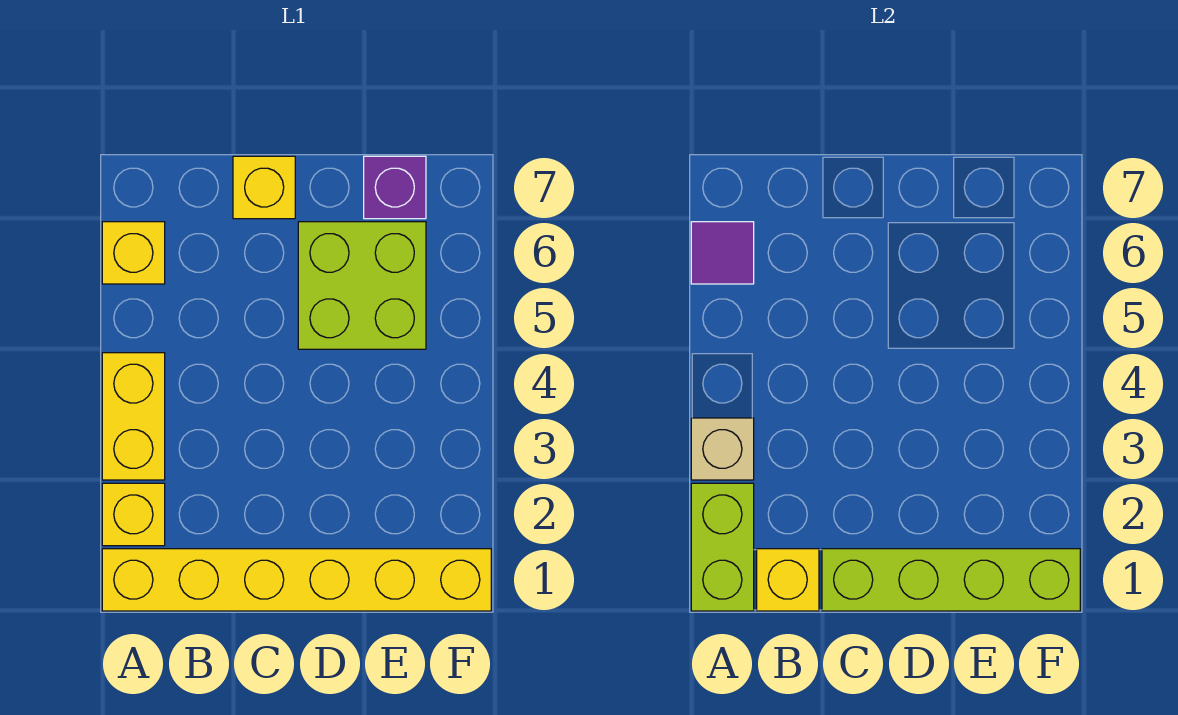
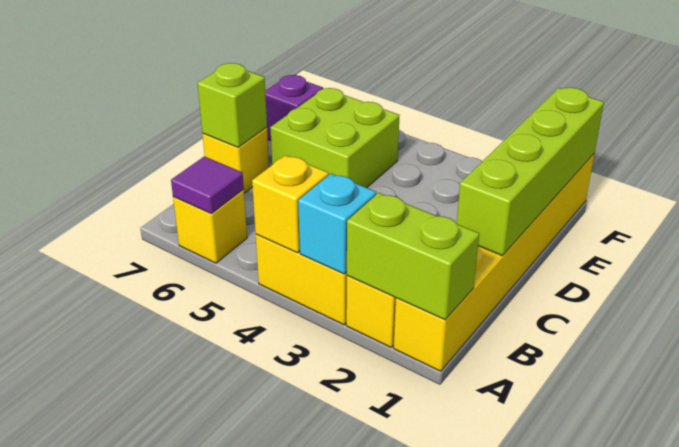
tan 1x1 brick [691,418,754,480] -> cyan 1x1 brick [298,174,376,274]
yellow 1x1 brick [757,549,819,611] -> yellow 1x1 brick moved to [252,155,329,253]
none -> lime 1x1 brick [198,63,267,147]

